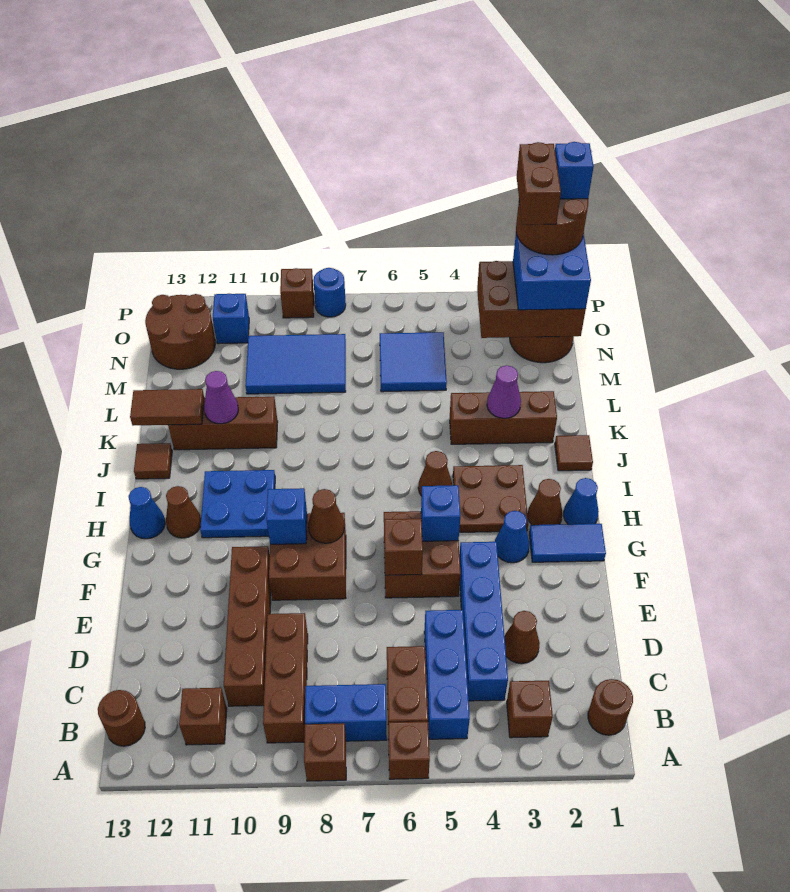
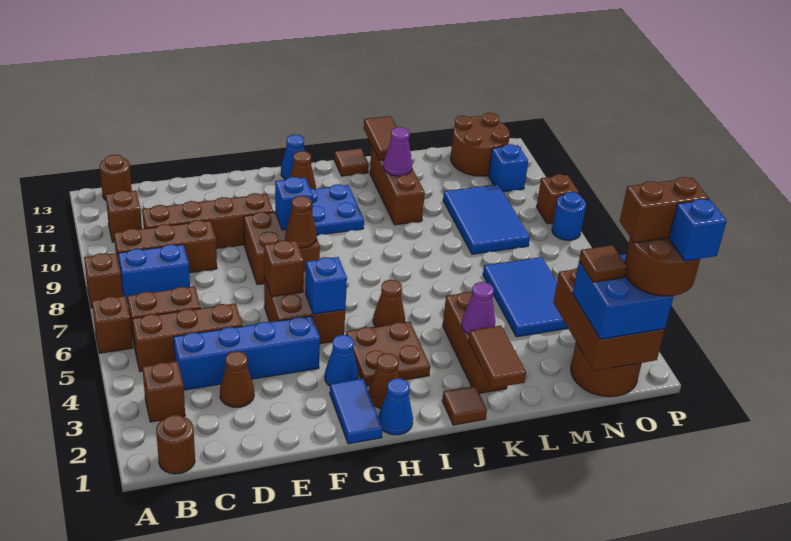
blue 1x3 brick [424,610,470,739] -> brown 1x3 brick [132,303,243,372]
blue 1x2 brick [305,684,387,741] -> blue 1x2 brick turned to [118,244,190,303]
none -> brown 1x2 tile [468,326,526,388]
blue 2x2 tile [380,332,447,392] -> blue 2x3 tile [483,257,568,337]
none -> brown 1x1 tile [579,245,627,282]

